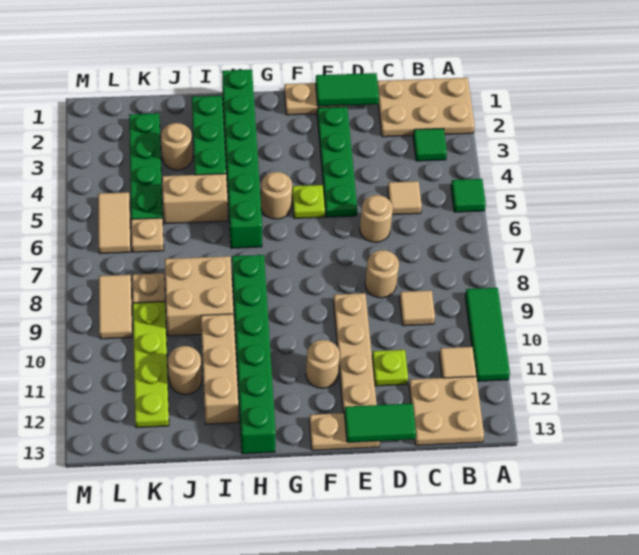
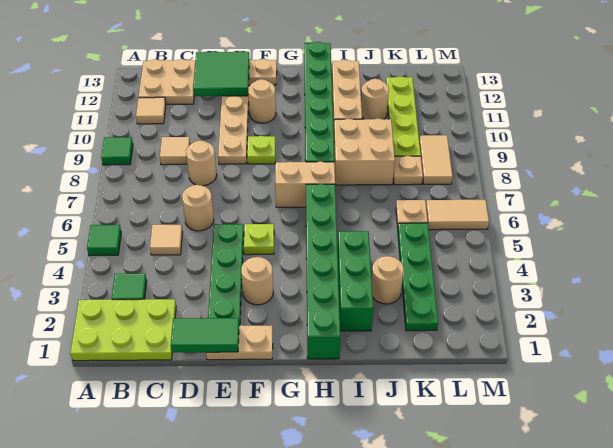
tan 2x3 plate [377,78,475,137] -> lime 2x3 plate [70,299,176,361]
green 1x3 tile [465,288,510,381] -> green 1x1 tile [101,137,133,165]
lime 1x1 plate [372,350,408,386] -> lime 1x1 plate moved to [247,136,275,164]
green 1x2 tile [344,403,416,442] -> green 2x2 tile [193,52,250,96]
tan 1x1 round brick [261,172,292,219] -> tan 1x1 round brick moved to [241,257,273,305]
tan 1x2 brick [162,174,228,224] -> tan 1x2 brick moved to [275,161,335,207]
tan 1x2 tile [98,192,131,254] -> tan 1x2 tile turned to [426,200,489,230]

